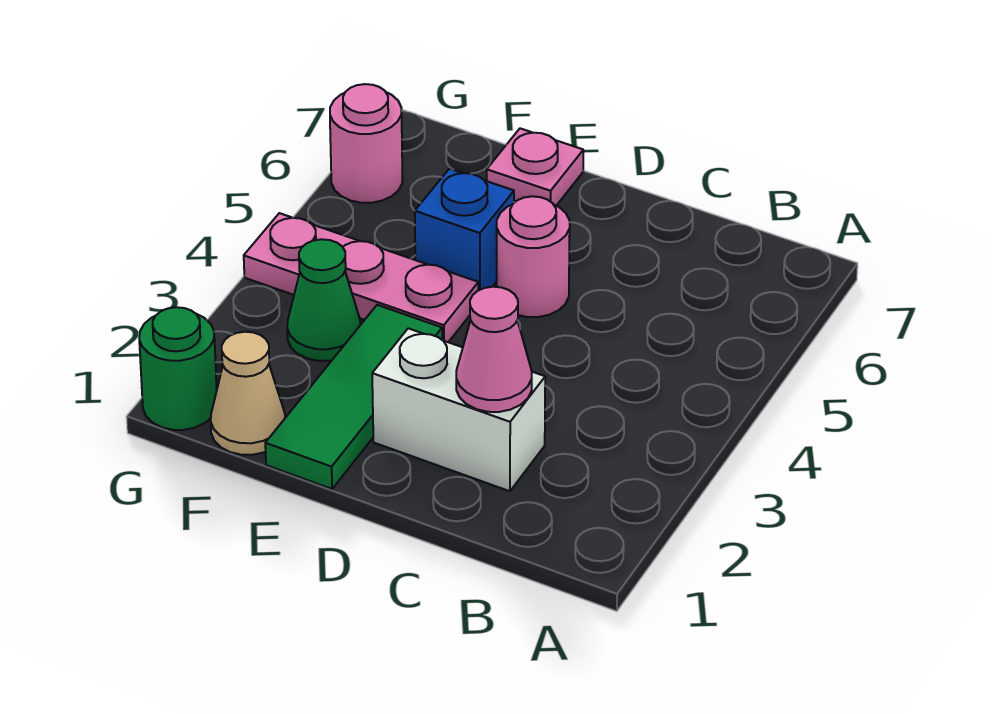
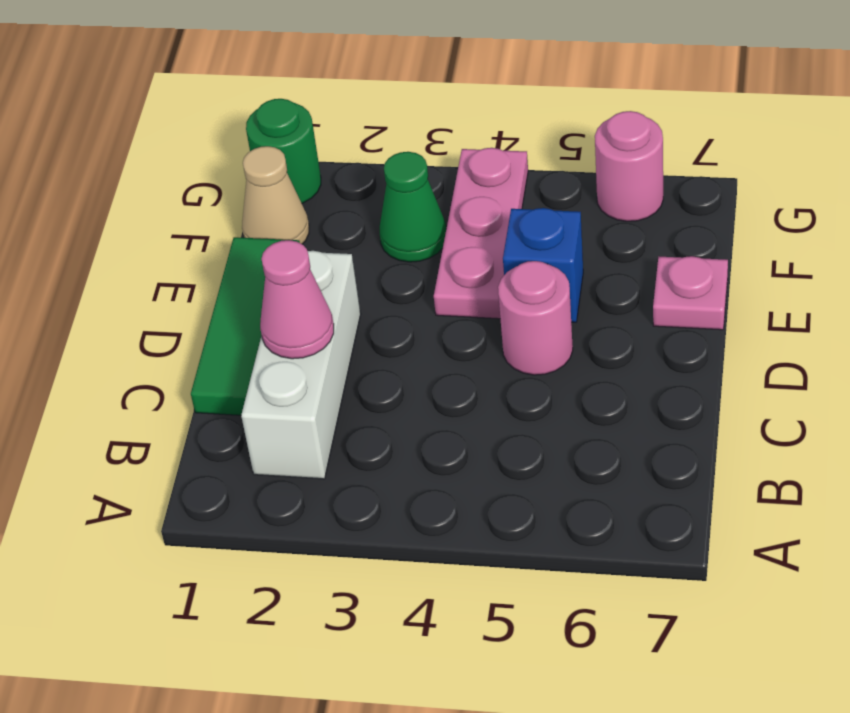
white 1x2 brick [372,328,545,491] -> white 1x3 brick [241,251,361,479]
green 1x3 tile [265,305,442,489] -> green 1x3 tile turned to [191,237,300,415]

